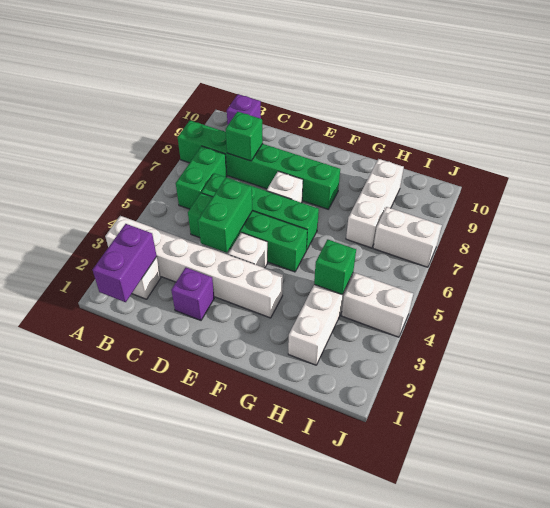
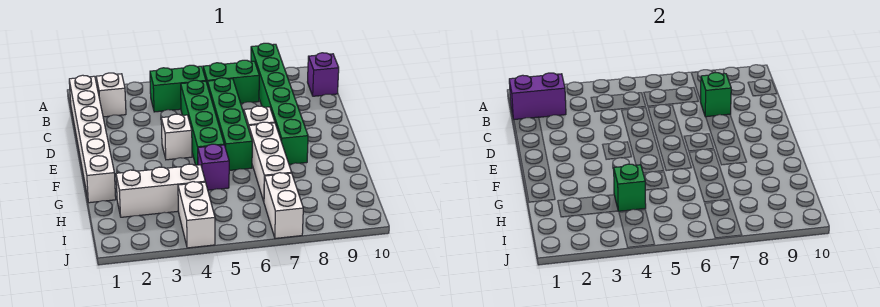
white 1x6 brick [105,216,283,318] -> white 1x6 brick moved to [69,75,116,203]
purple 1x1 brick [171,268,214,320] -> purple 1x1 brick moved to [198,144,229,190]
green 1x2 brick [198,178,252,253] -> green 1x2 brick moved to [150,65,206,112]
white 1x3 brick [346,159,404,248] -> white 1x3 brick turned to [249,122,292,201]

